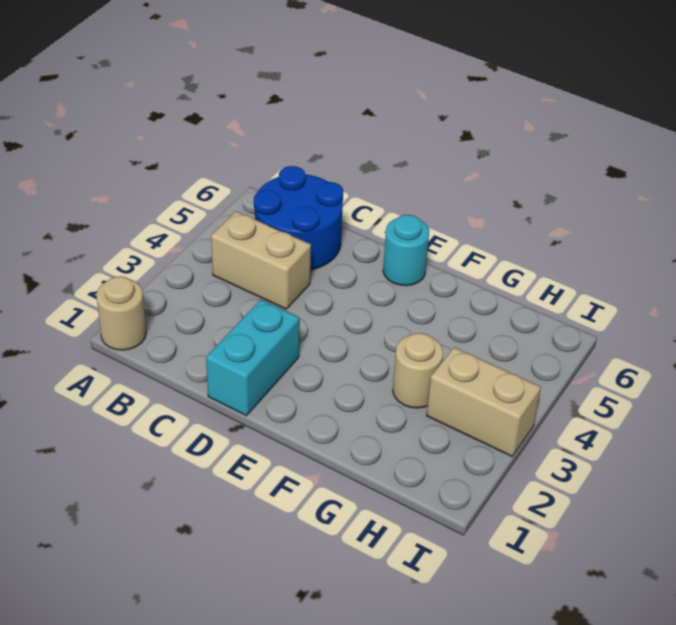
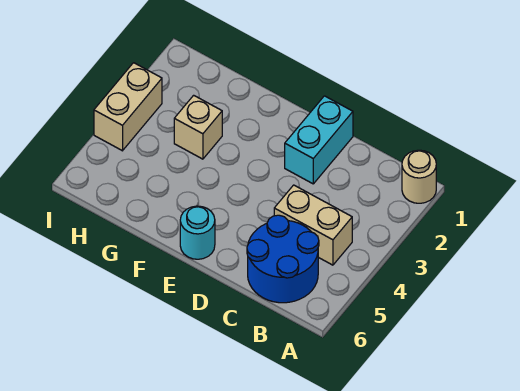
tan 1x1 round brick [393,333,443,408] -> tan 1x1 brick [174,95,222,159]
tan 1x2 brick [427,347,541,456] -> tan 1x2 brick turned to [94,63,162,151]

